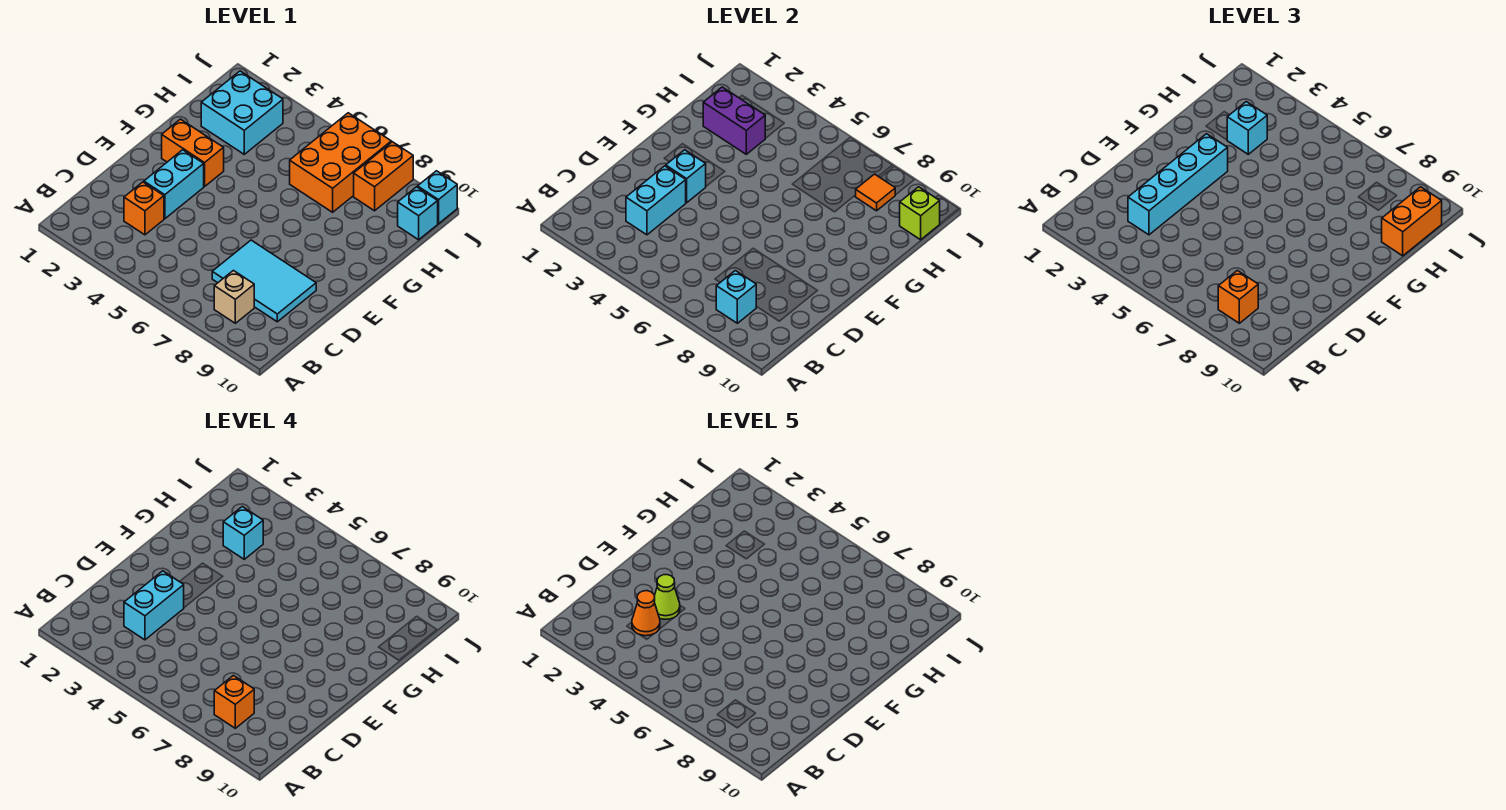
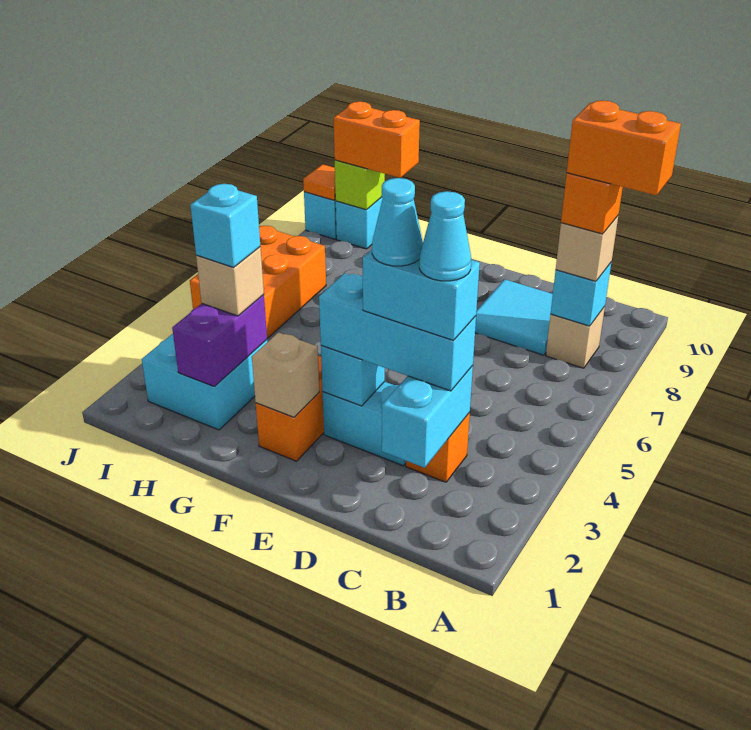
orange 1x1 brick [1218,271,1258,323] -> tan 1x1 brick [556,216,618,281]
cyan 1x2 brick [626,166,686,235] -> cyan 1x2 brick turned to [382,366,473,468]
cyan 1x4 brick [1128,134,1228,235] -> cyan 1x3 brick [319,274,476,391]
orange 1x1 cone [632,591,660,636] -> cyan 1x1 cone [419,191,471,281]
cyan 2x3 tile [212,240,316,322] -> cyan 2x2 tile [475,279,553,355]
lime 1x1 cone [654,575,680,619] -> cyan 1x1 cone [372,178,423,266]
none -> tan 1x1 brick [252,333,319,417]
cyan 1x1 brick [1227,102,1267,154] -> tan 1x1 brick [196,247,264,316]
orange 2x3 brick [290,113,391,212] -> orange 2x3 brick turned to [190,226,326,338]
orange 1x2 brick [354,142,413,211] -> orange 1x2 brick moved to [567,100,681,195]
orange 1x1 tile [856,174,895,211] -> orange 1x1 tile moved to [303,164,336,200]

